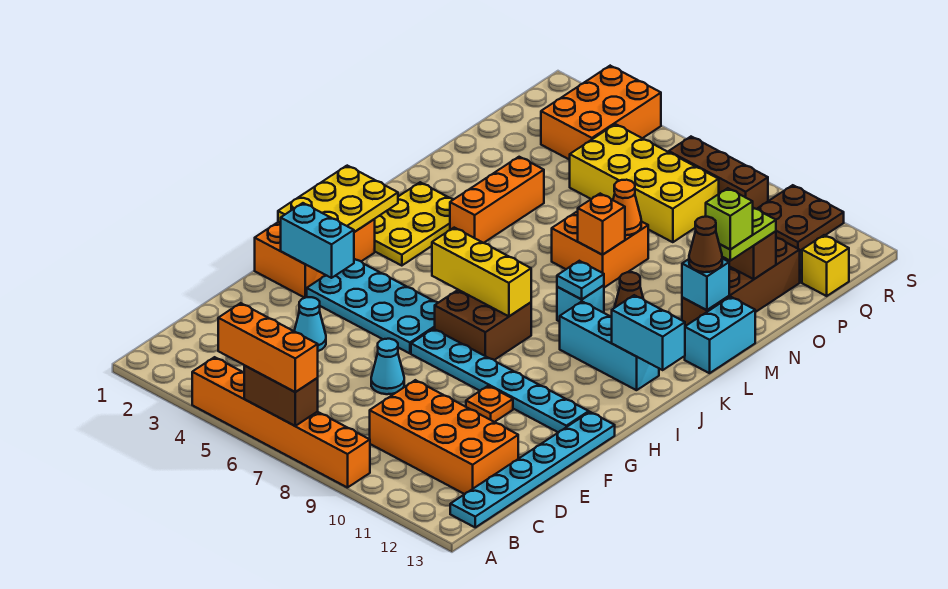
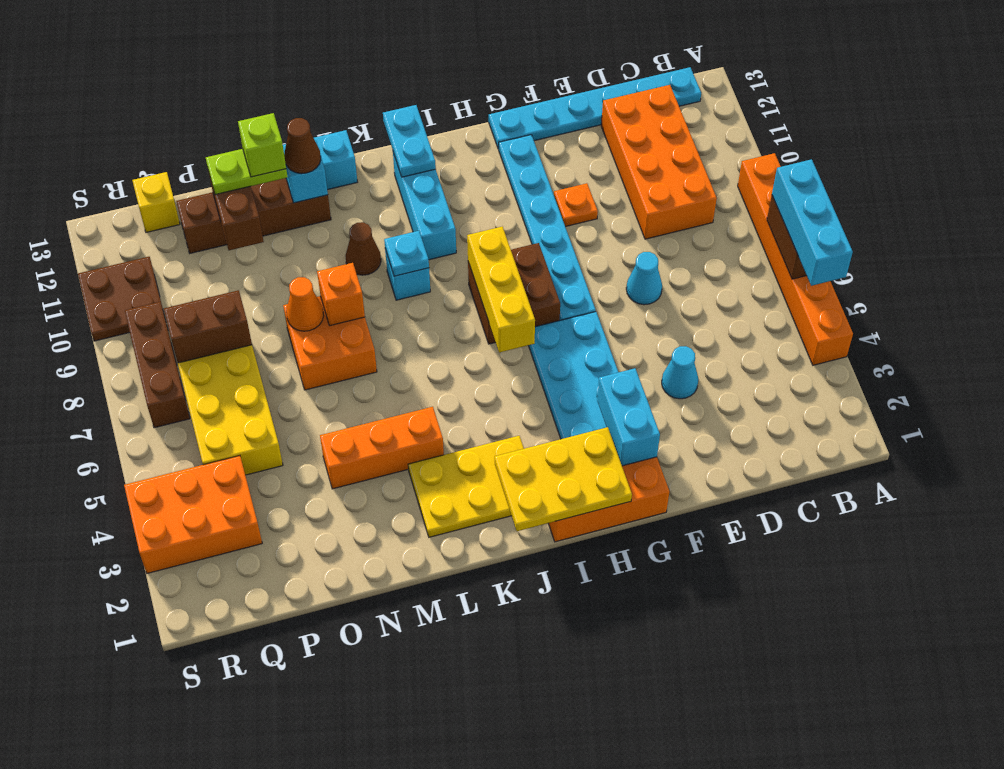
orange 1x3 brick [218,303,318,392] -> cyan 1x3 brick [772,159,853,286]
cyan 1x2 brick [612,295,685,370] -> cyan 1x2 plate [383,105,436,177]
none -> brown 1x2 brick [164,290,252,363]

